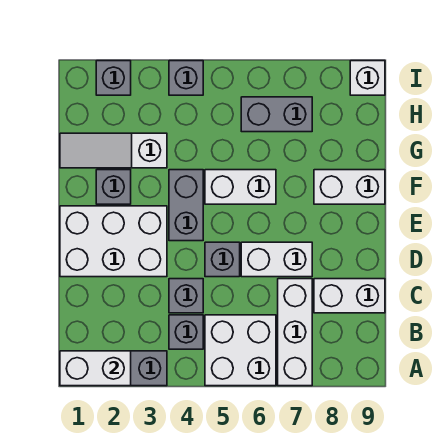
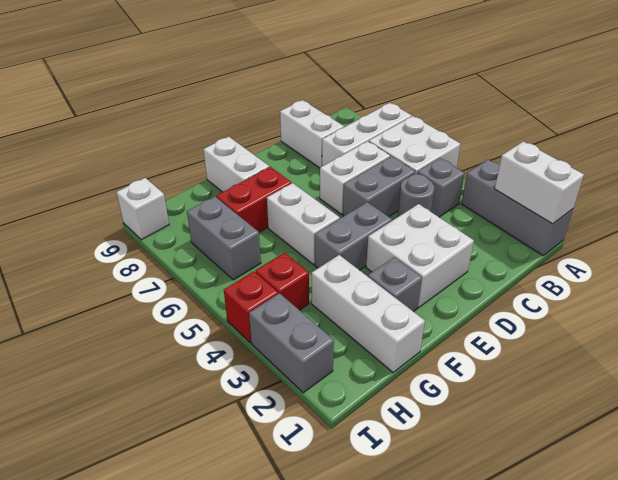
grey 1x1 brick [169,279,203,313] -> grey 1x1 round brick [398,174,434,217]
white 2x3 brick [60,206,167,277] -> white 2x2 brick [366,204,474,307]
grey 1x1 brick [205,242,240,277] -> grey 1x2 brick [343,156,415,217]
white 1x2 brick [241,242,312,277] -> white 1x2 brick turned to [320,141,390,214]
none -> red 1x2 brick [216,167,292,232]
white 1x3 slope [60,133,167,168] -> white 1x3 brick [312,255,425,372]
none -> red 1x1 brick [256,253,309,310]
grey 1x1 brick [96,61,131,95] -> grey 1x2 brick [249,293,334,393]
grey 1x1 brick [169,61,203,95] -> red 1x1 brick [224,271,278,343]

